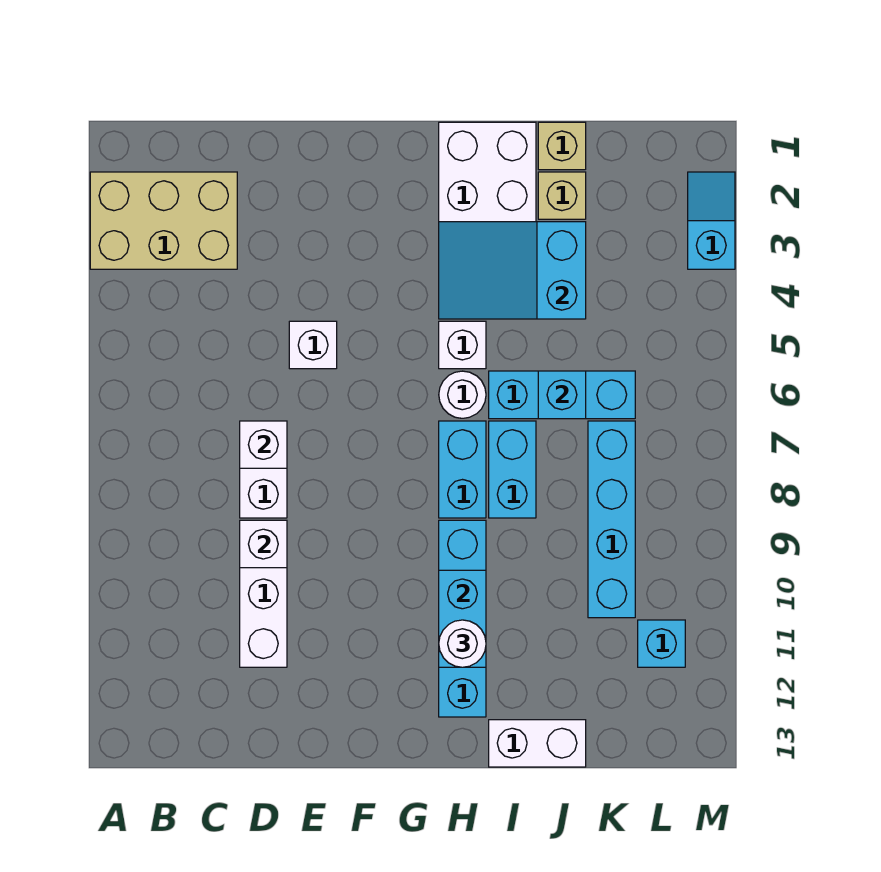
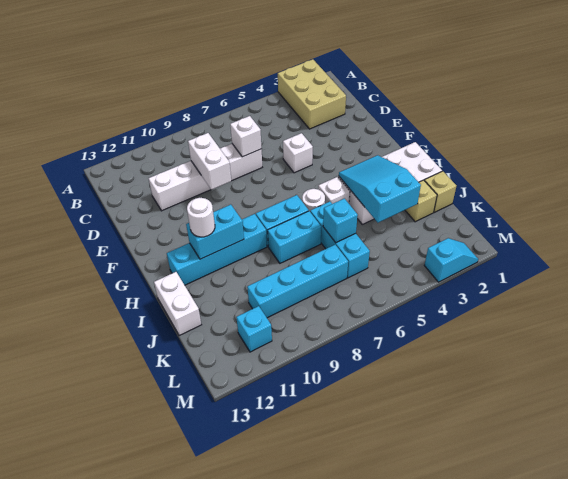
white 1x1 brick [240,520,287,568] -> white 1x2 brick [188,133,231,190]

